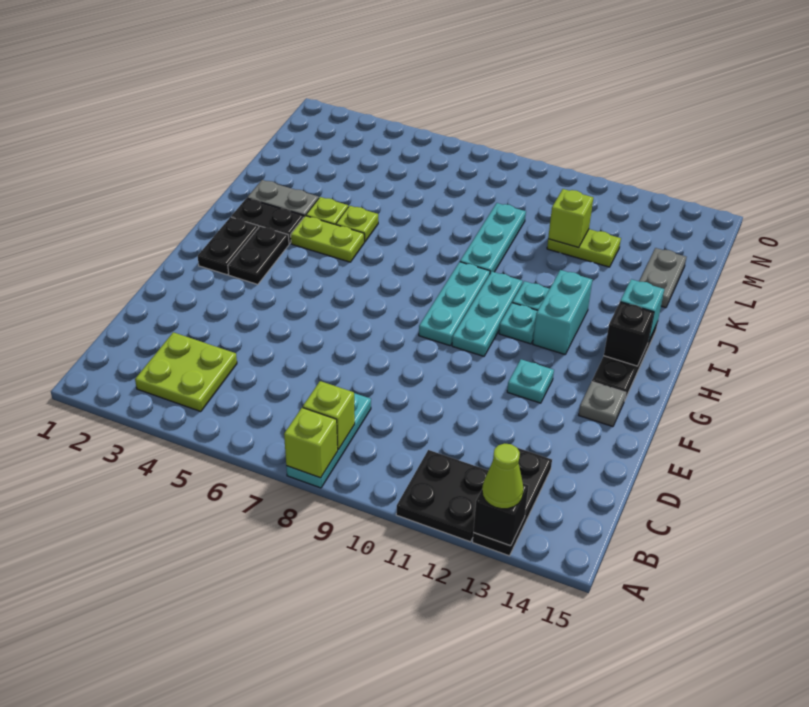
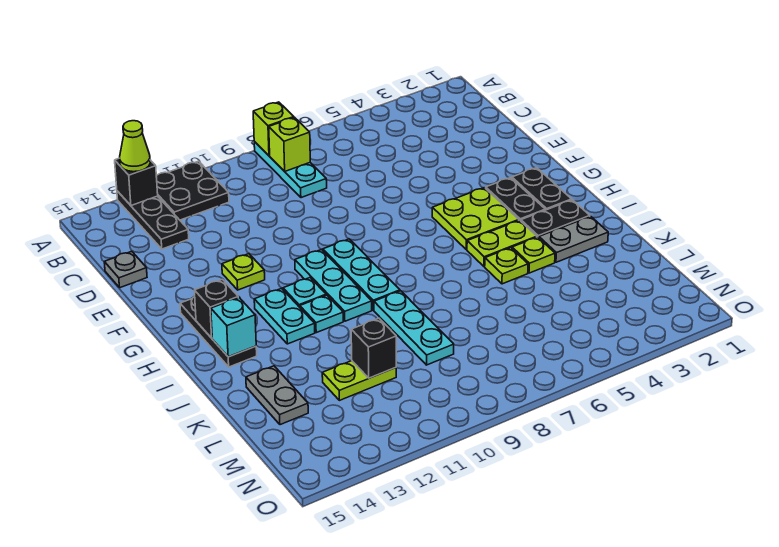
lime 2x2 plate [135,332,237,412] -> lime 2x2 plate moved to [432,188,519,249]
cyan 1x1 plate [507,359,554,403] -> lime 1x1 plate [222,254,265,290]
grey 1x1 plate [579,382,626,427] -> grey 1x1 plate moved to [104,251,147,288]
cyan 1x2 brick [533,270,592,354] -> cyan 1x2 plate [254,288,315,344]
lime 1x1 brick [548,189,593,247] -> black 1x1 brick [351,318,396,378]

